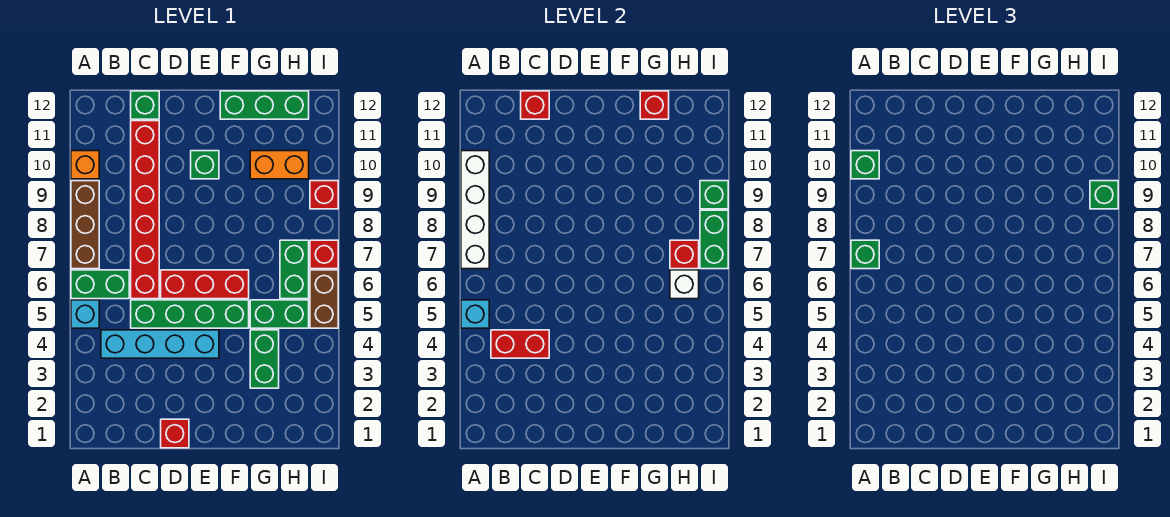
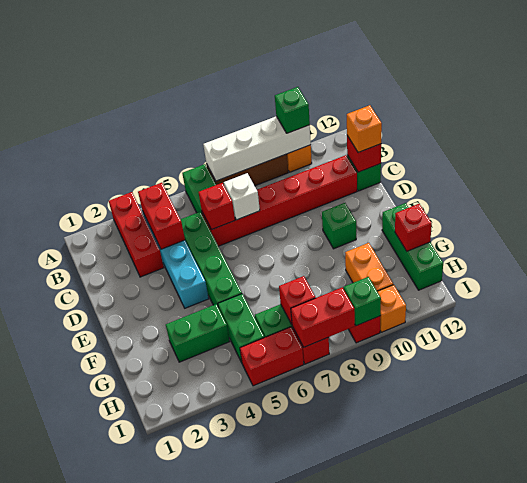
cyan 1x1 brick [71,300,99,328] -> none
cyan 1x1 brick [461,300,489,328] -> none
green 1x1 brick [851,240,879,269] -> none
none -> orange 1x1 brick [347,105,382,152]
red 1x1 brick [161,419,189,448] -> red 1x1 brick moved to [199,183,235,230]
red 1x3 brick [161,270,249,299] -> red 1x3 brick moved to [109,192,164,277]
white 1x1 brick [670,270,699,299] -> white 1x1 brick moved to [224,173,260,220]
brown 1x2 brick [310,270,338,328] -> red 1x2 brick [240,327,304,386]
green 1x2 brick [700,210,728,269] -> red 1x2 brick [291,287,355,347]
green 1x1 brick [1090,181,1118,209] -> none
none -> orange 1x1 brick [377,285,406,332]

